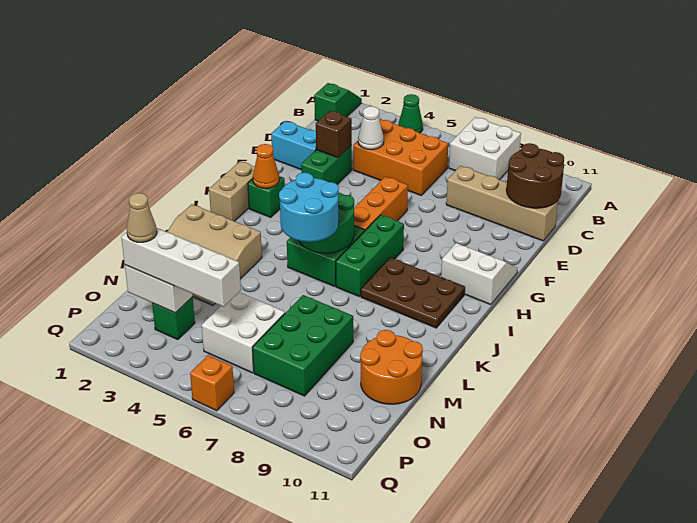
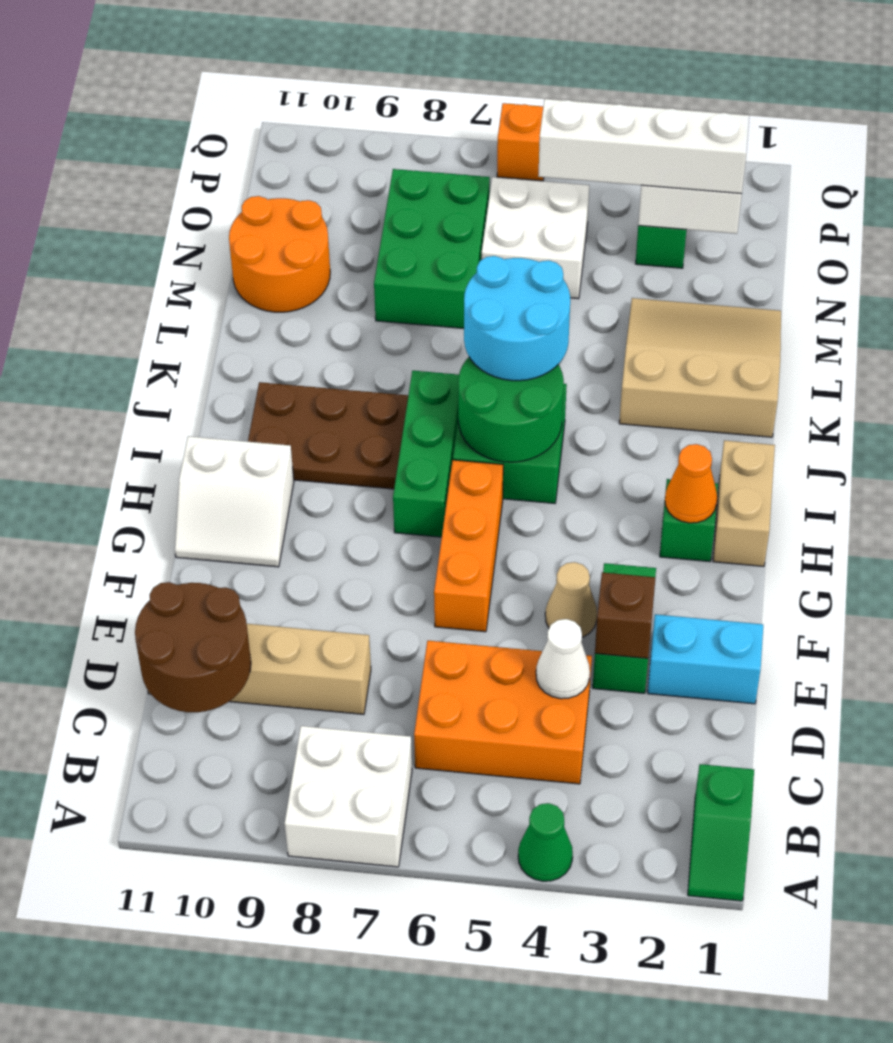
tan 1x1 cone [127,193,157,242] -> tan 1x1 cone moved to [545,562,597,637]

